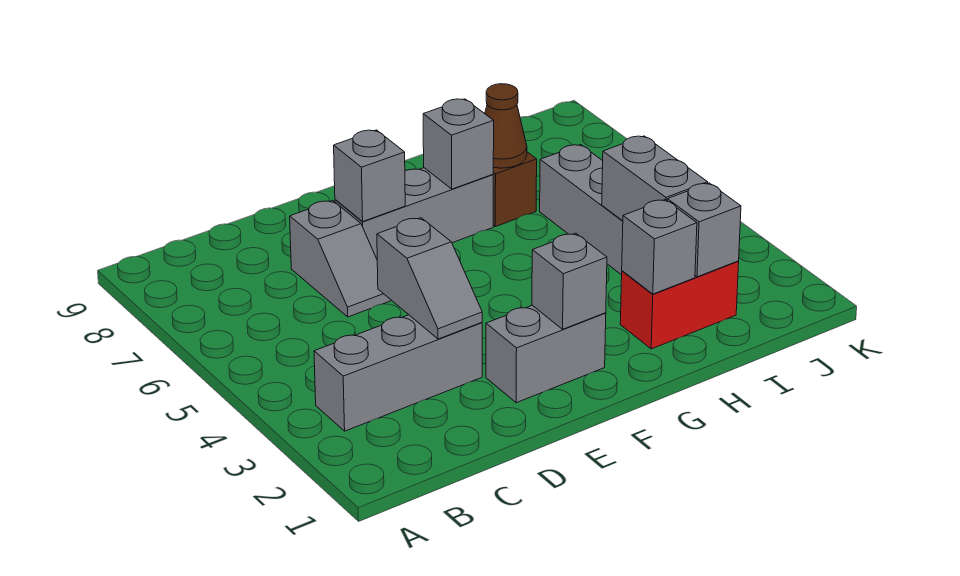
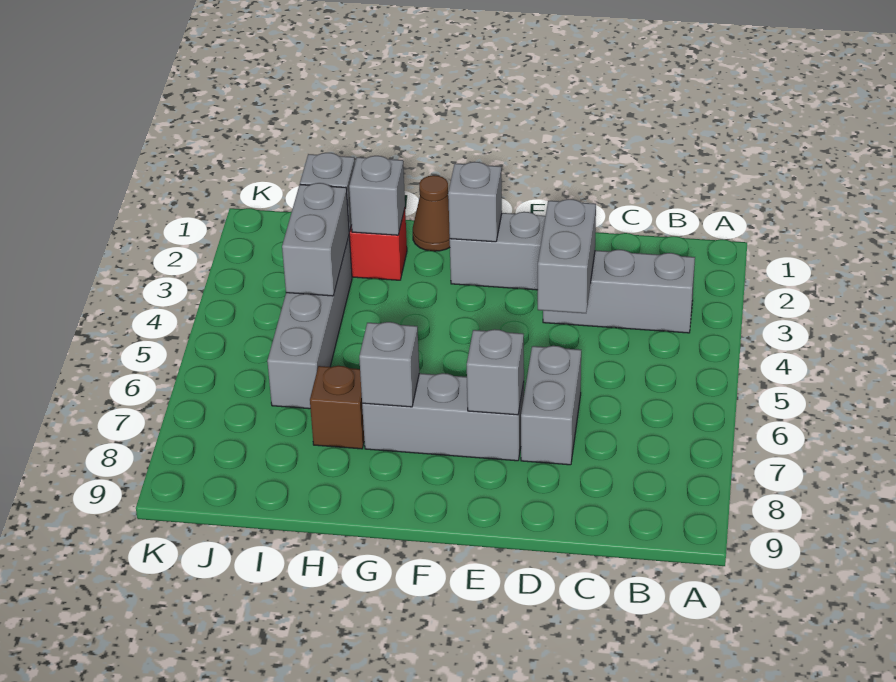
grey 1x2 slope [377,218,482,339] -> grey 1x2 brick [538,199,596,313]
grey 1x2 slope [290,201,391,317] -> grey 1x2 brick [521,346,581,465]
brown 1x1 cone [485,84,527,168] -> brown 1x1 cone moved to [413,175,450,251]

